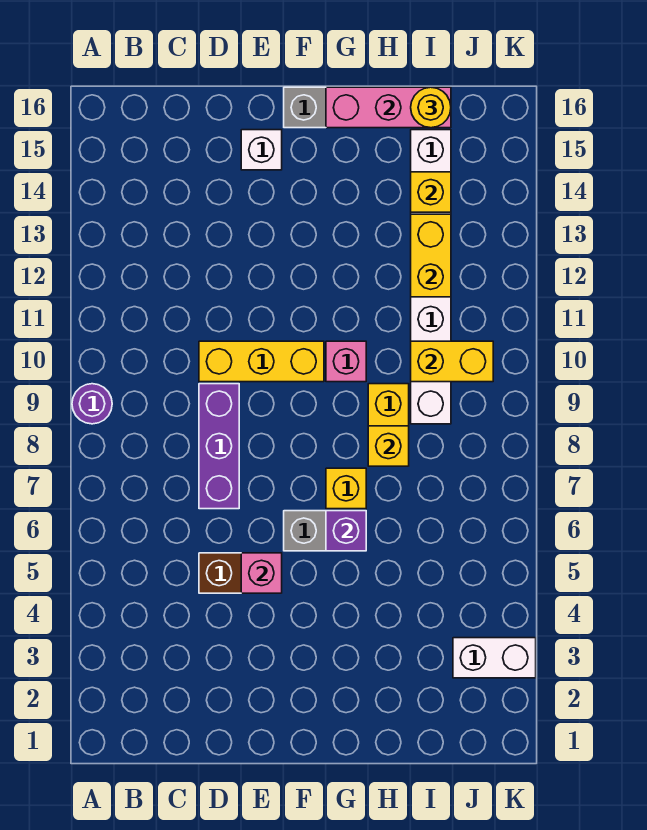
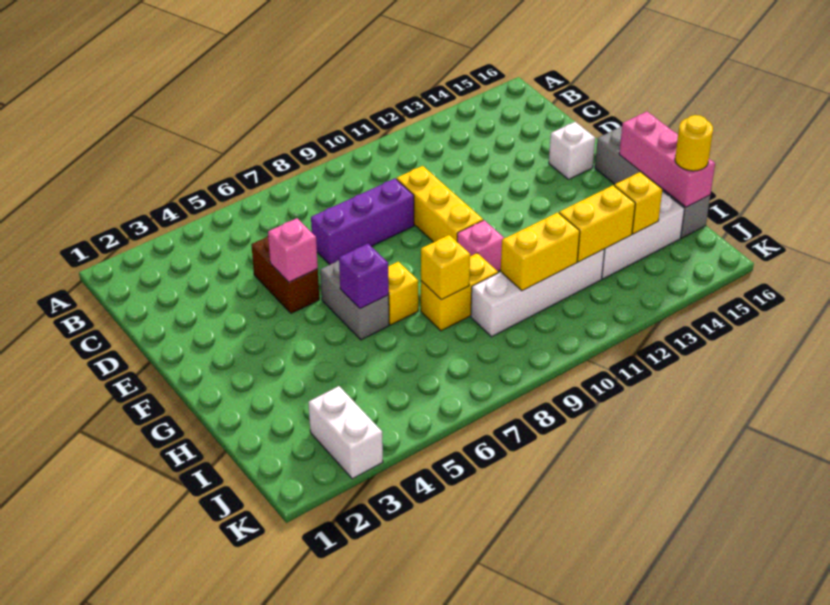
purple 1x1 round brick [72,384,112,424] -> none
yellow 1x2 brick [411,341,493,382] -> yellow 1x2 brick turned to [501,212,580,291]

